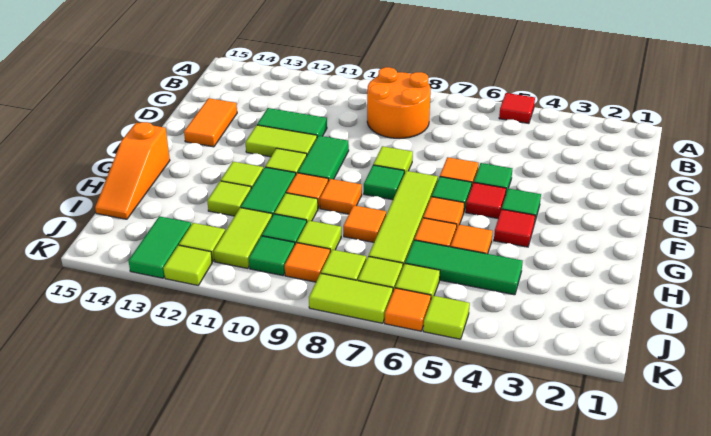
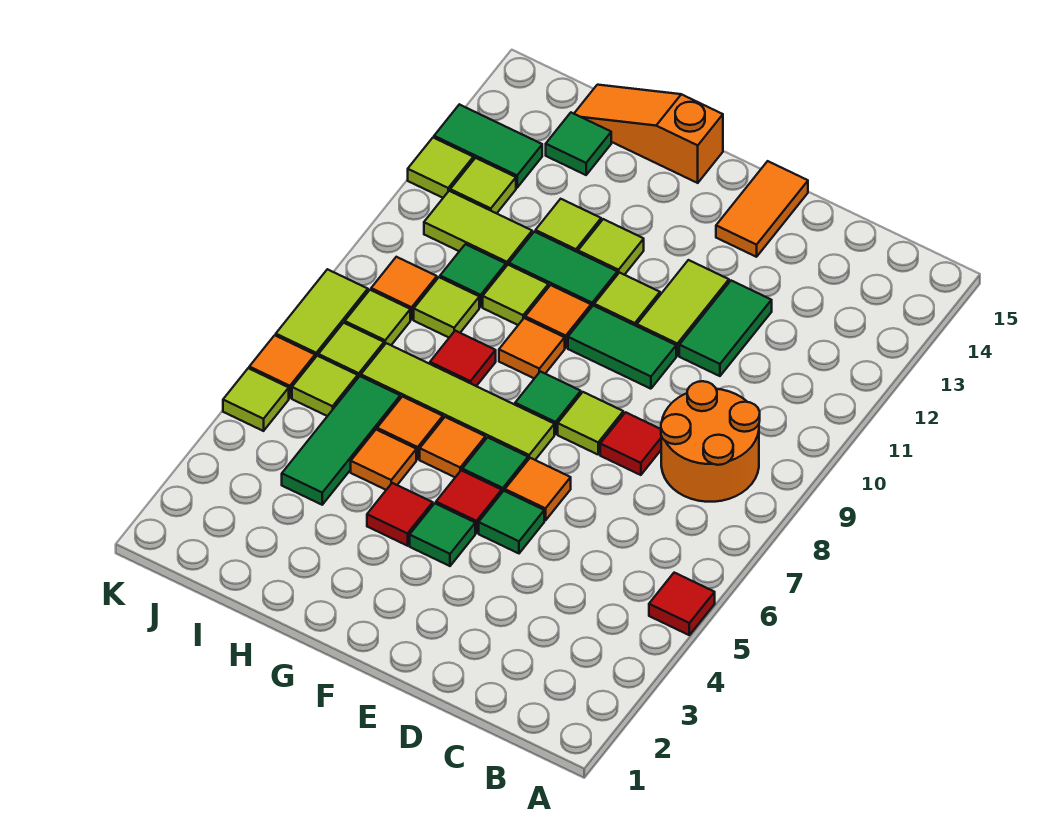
none -> red 1x1 tile [600,412,661,475]
orange 1x2 tile [184,98,237,147] -> orange 1x2 tile turned to [716,161,808,257]
orange 1x1 tile [343,205,386,242] -> red 1x1 tile [430,331,496,386]
green 1x1 tile [249,236,295,276] -> green 1x1 tile moved to [546,113,611,175]

